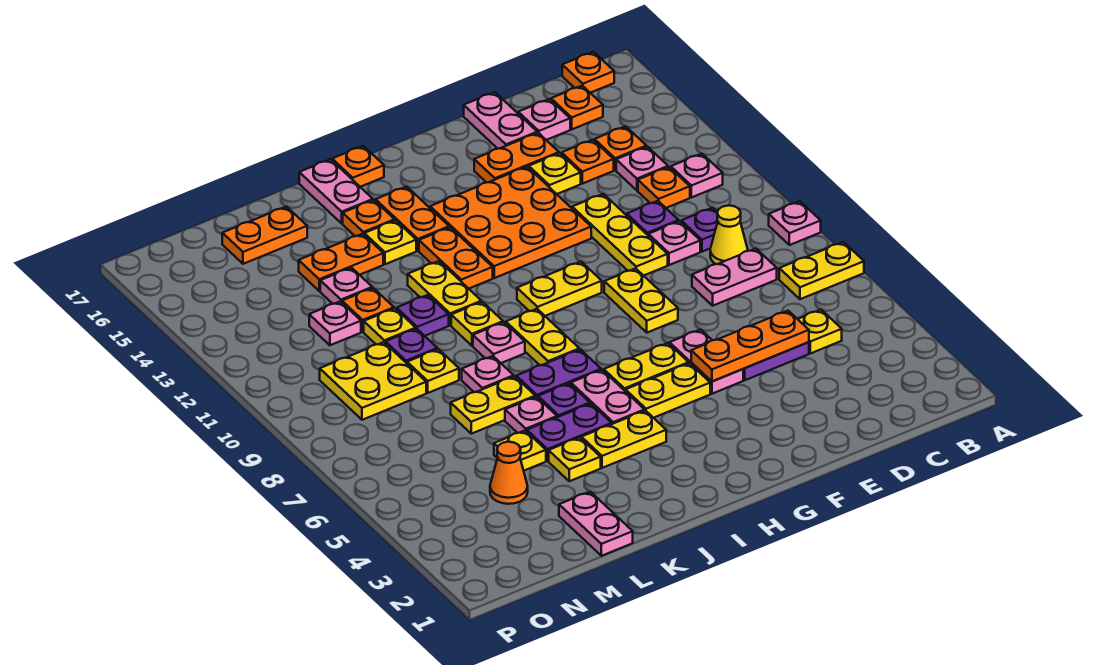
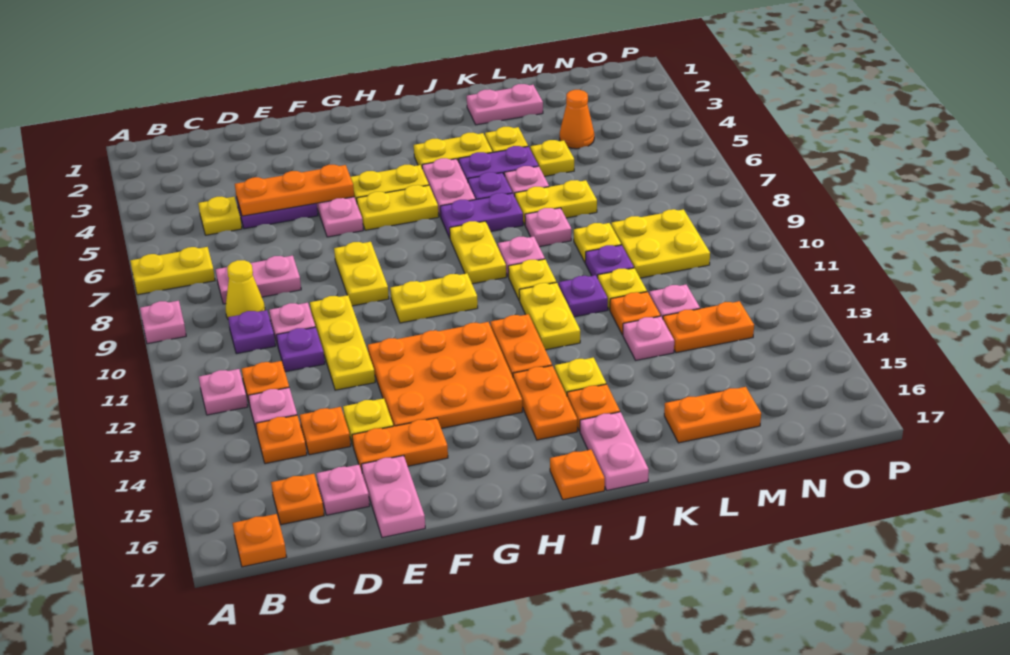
orange 1x2 plate [299,234,383,291] -> orange 1x2 plate moved to [663,301,754,353]
pink 1x2 plate [559,492,633,556] -> pink 1x2 plate turned to [467,84,543,125]

